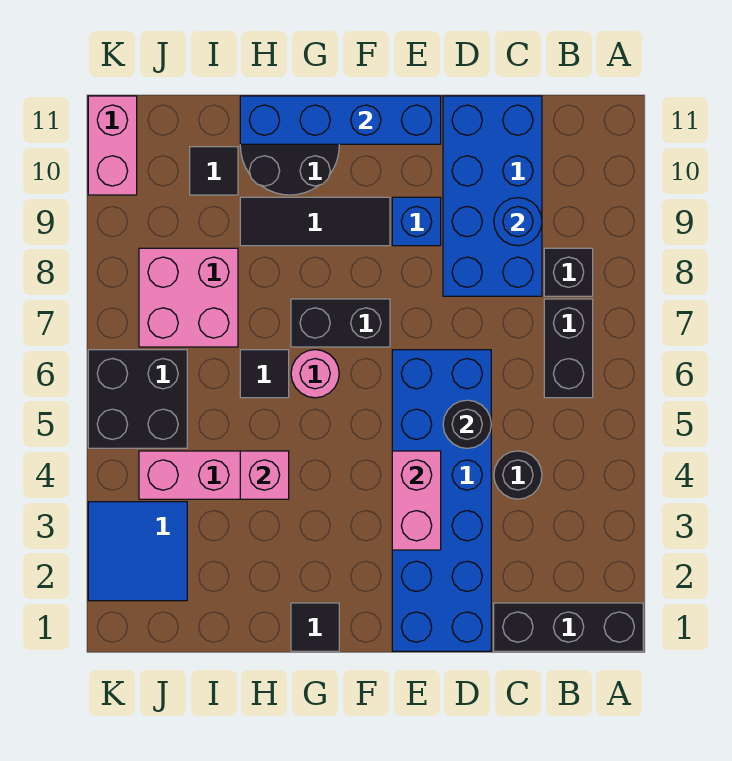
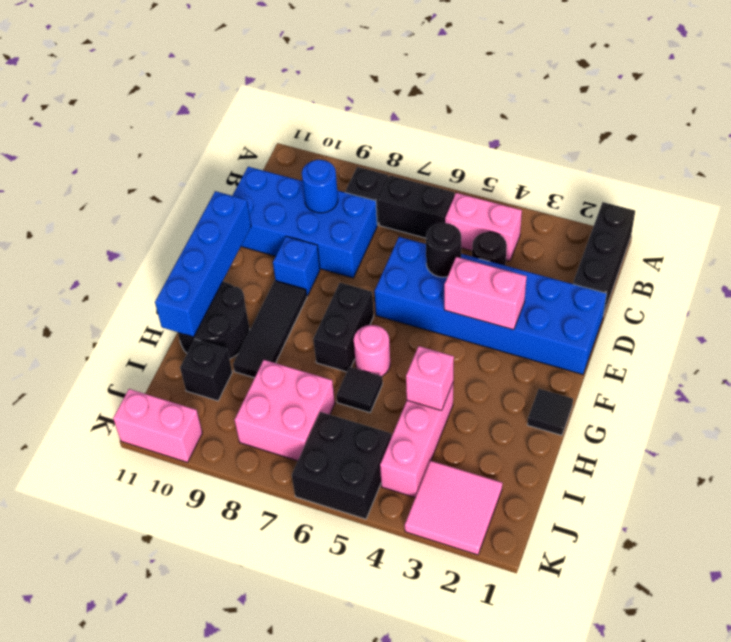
none -> pink 1x2 brick [445,193,522,261]
black 1x1 tile [190,147,238,195] -> black 1x1 brick [180,339,232,401]
blue 2x2 tile [88,502,187,601] -> pink 2x2 tile [405,461,502,555]

